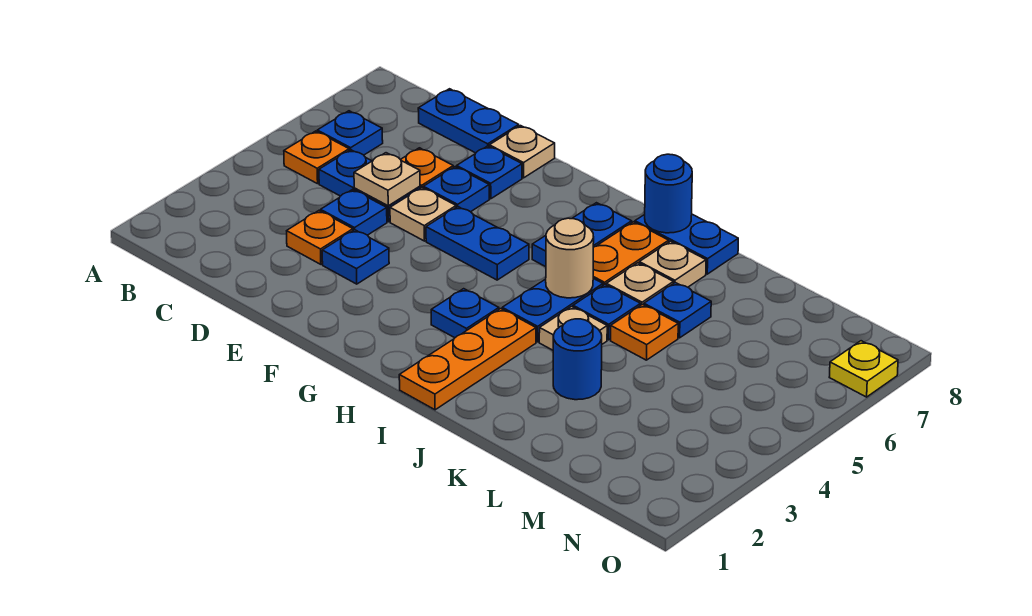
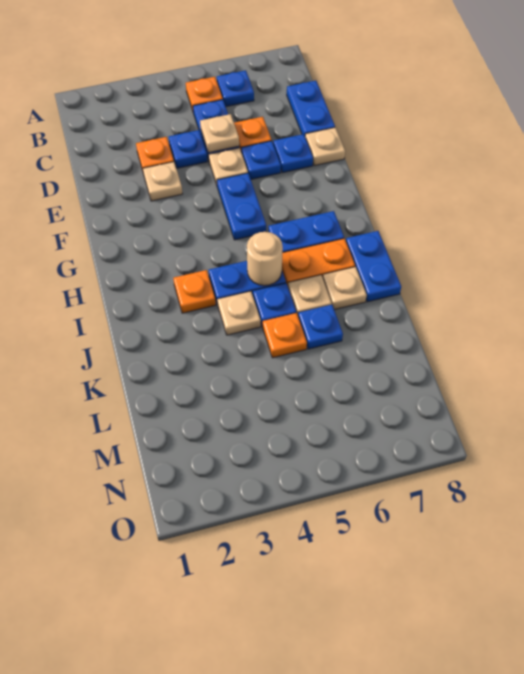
blue 1x1 plate [322,230,389,284] -> tan 1x1 plate [143,162,183,201]
blue 1x1 plate [431,289,499,338] -> none
orange 1x3 plate [399,309,536,410] -> orange 1x1 plate [173,270,216,313]
blue 1x1 round brick [645,154,692,233] -> none
blue 1x1 round brick [553,319,602,400] -> none
yellow 1x1 plate [829,341,898,397] -> none

